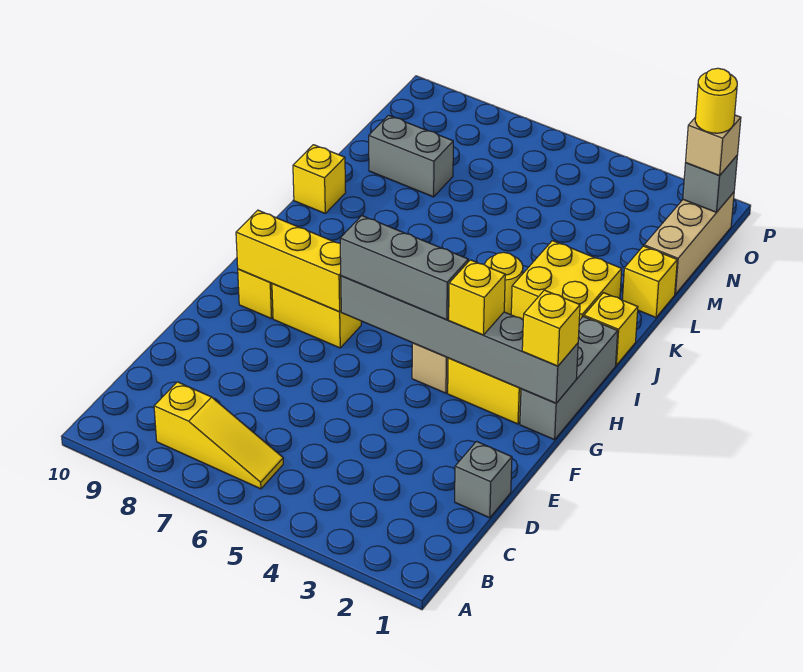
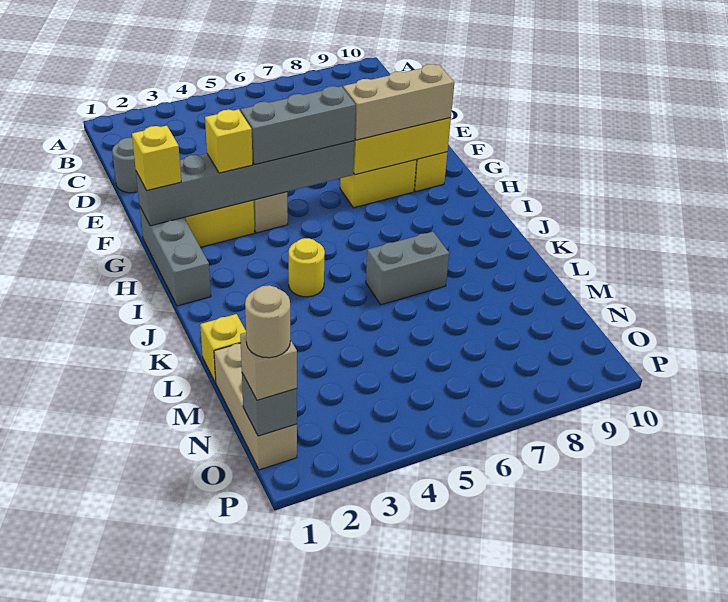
yellow 1x3 slope [154,382,283,489] -> none
grey 1x1 brick [455,441,512,518] -> grey 1x1 round brick [112,138,138,193]
none -> tan 1x3 brick [343,64,454,140]
yellow 1x1 brick [584,293,638,365] -> none
yellow 2x2 brick [511,241,622,320] -> none
yellow 1x1 brick [293,145,346,213] -> none
grey 1x2 brick [369,115,453,197] -> grey 1x2 brick moved to [366,232,449,305]
yellow 1x1 round brick [695,68,737,133] -> tan 1x1 round brick [245,285,290,358]

